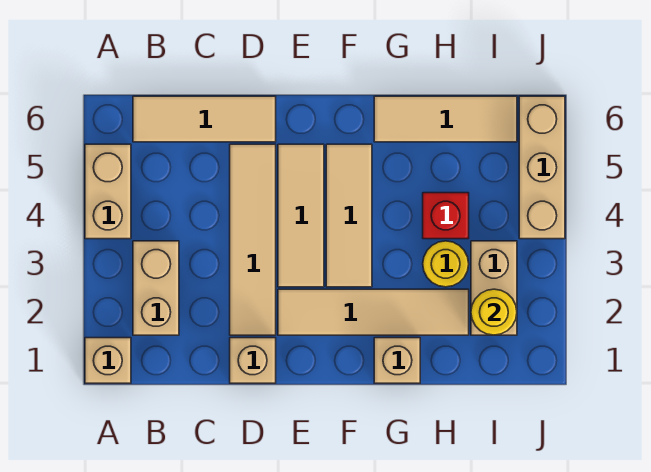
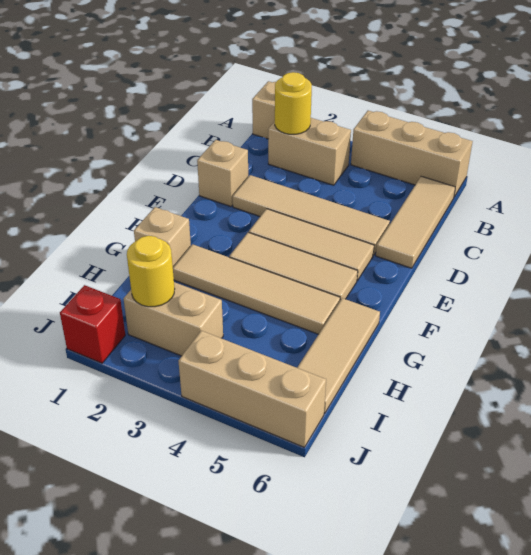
tan 1x2 brick [85,144,131,239] -> tan 1x3 brick [351,111,473,197]
tan 1x4 tile [278,289,469,335] -> tan 1x4 tile turned to [173,244,340,334]
yellow 1x1 round brick [423,241,469,287] -> yellow 1x1 round brick moved to [275,72,312,134]
red 1x1 brick [423,193,469,239] -> red 1x1 brick moved to [60,285,125,363]

